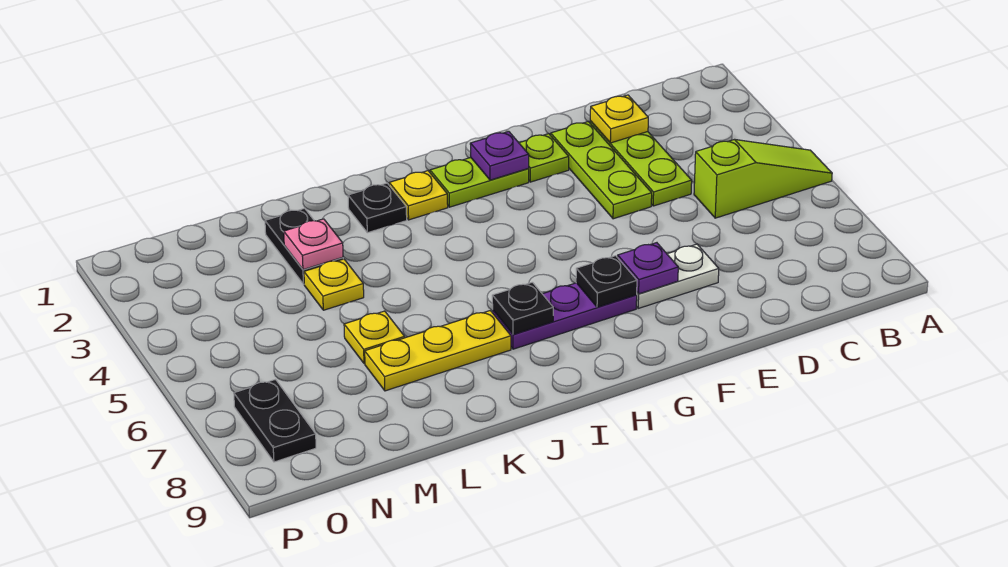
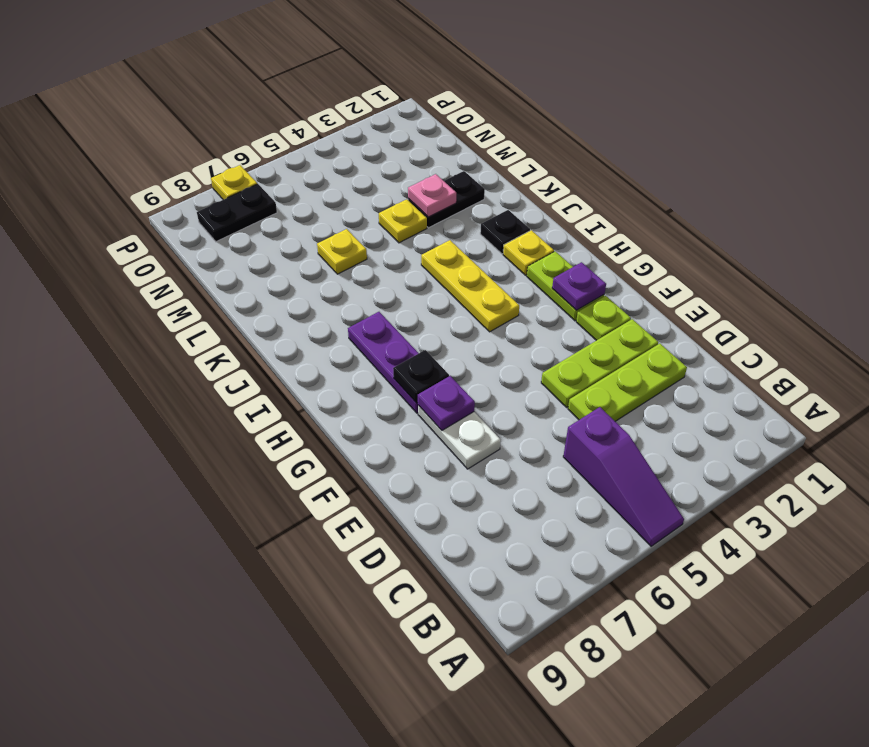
lime 1x3 slope [694,139,832,218] -> purple 1x3 slope [563,407,684,546]
yellow 1x1 plate [590,95,648,143] -> yellow 1x1 plate moved to [211,165,257,200]
black 1x1 plate [492,282,553,335] -> none
yellow 1x3 plate [365,311,511,391] -> yellow 1x3 plate moved to [421,240,519,332]

